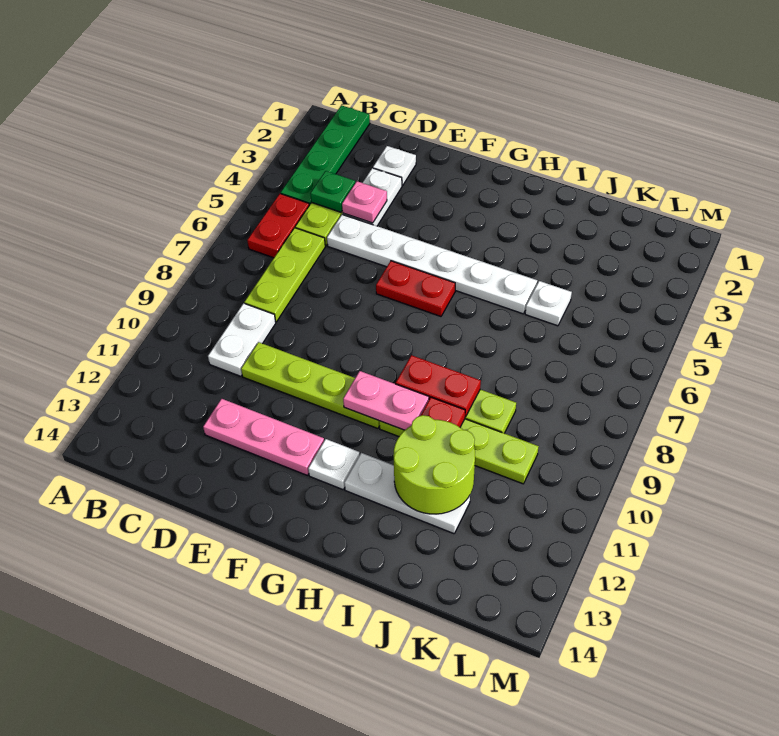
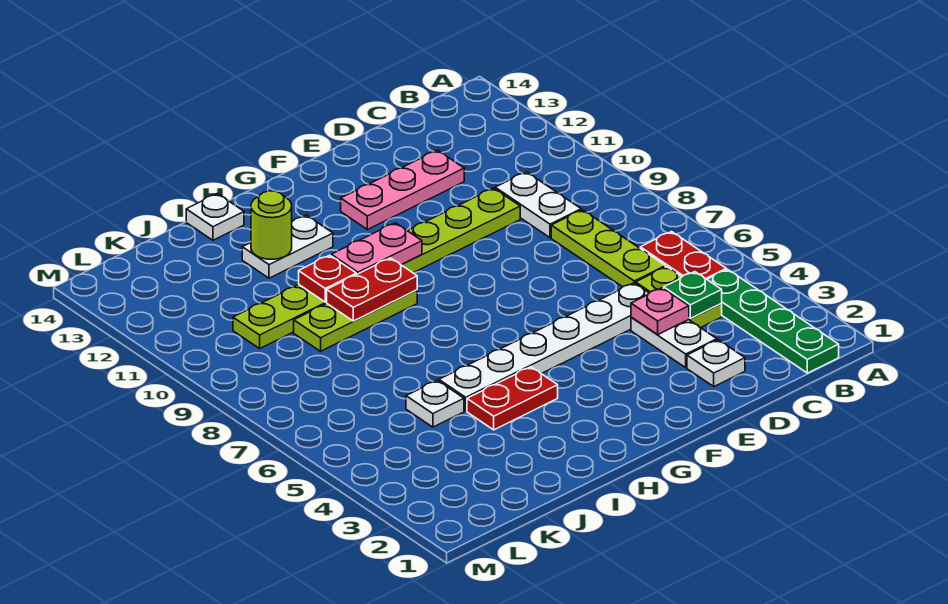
red 1x2 plate [376,261,455,316] -> red 1x2 plate moved to [467,367,558,430]
white 1x1 plate [308,439,360,490] -> white 1x1 plate moved to [186,193,244,240]
white 1x3 plate [345,453,470,534] -> white 1x2 plate [242,215,333,278]
lime 2x2 round brick [393,415,475,514] -> lime 1x1 round brick [251,191,292,259]

